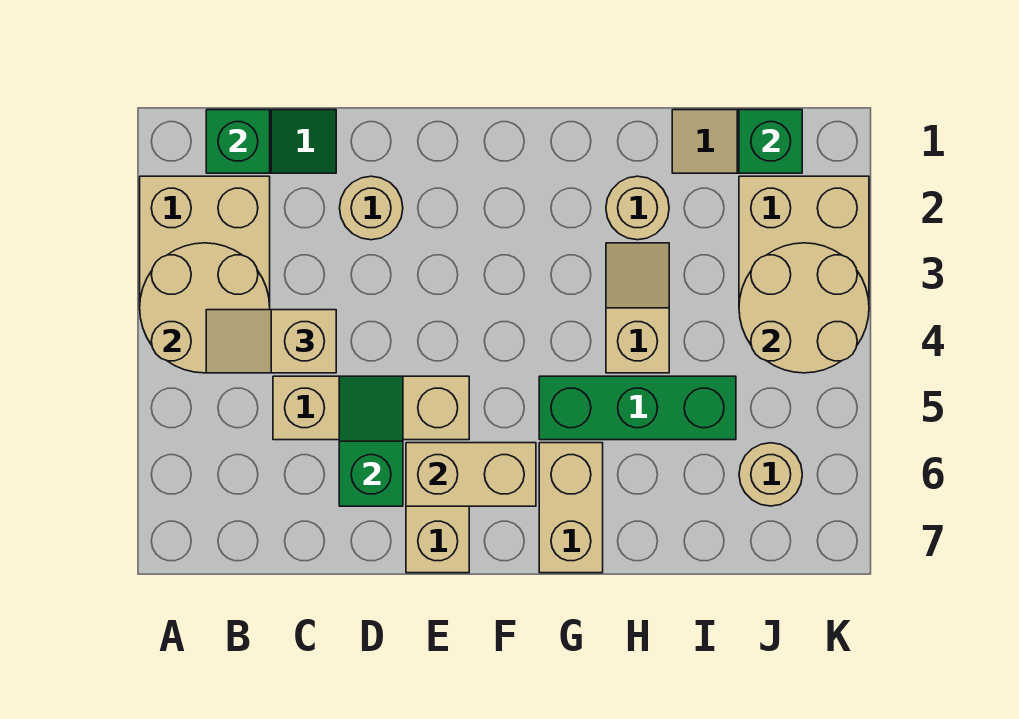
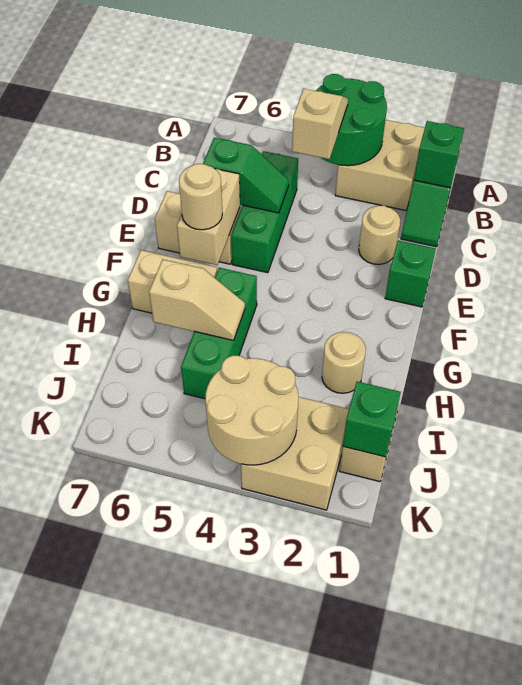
tan 2x2 round brick [140,243,270,373] -> green 2x2 round brick [316,74,387,166]
tan 1x3 brick [273,376,469,440] -> green 1x3 brick [231,151,298,273]
none -> green 1x1 brick [385,240,436,307]
tan 1x2 slope [606,243,669,373] -> tan 1x2 slope moved to [149,260,245,341]
tan 1x1 round brick [739,443,802,506] -> tan 1x1 round brick moved to [179,164,222,230]

